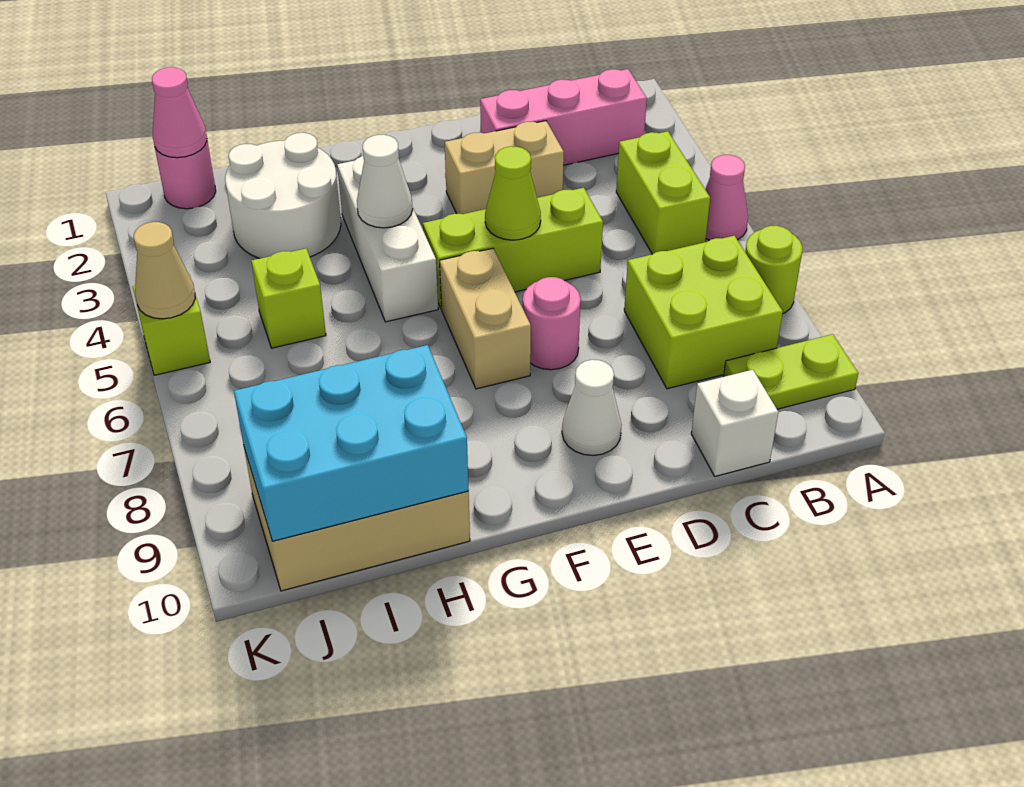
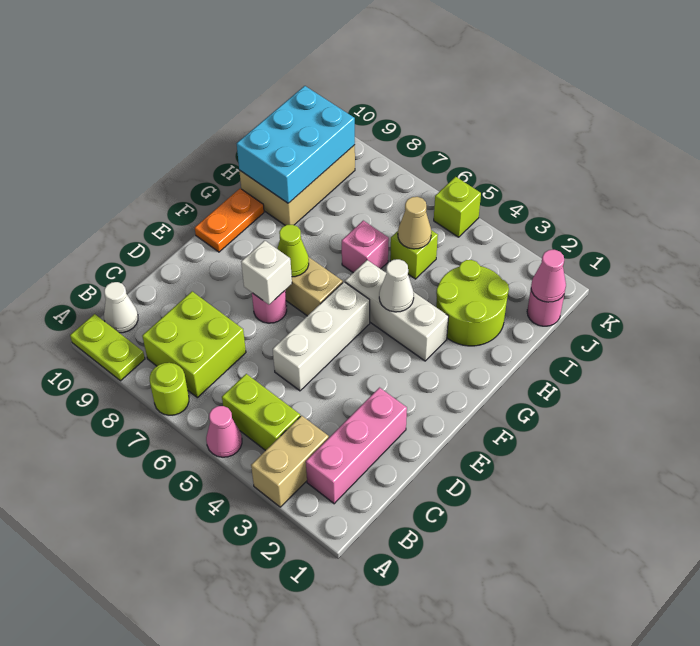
lime 1x2 plate [724,334,858,409] -> lime 1x2 plate turned to [70,314,145,381]
white 1x1 brick [691,370,778,476] -> white 1x1 brick moved to [241,240,292,305]
tan 1x2 brick [445,121,564,214] -> tan 1x2 brick moved to [251,416,329,507]
lime 1x3 brick [423,188,603,309] -> white 1x3 brick [273,282,370,391]
lime 1x1 cone [485,146,541,240] -> lime 1x1 cone moved to [278,225,309,277]
white 1x1 cone [562,360,621,455] -> white 1x1 cone moved to [104,282,138,333]
none -> orange 1x2 plate [195,189,264,252]
white 2x2 round brick [225,133,341,259] -> lime 2x2 round brick [436,260,509,346]
none -> pink 1x1 brick [342,221,389,273]
tan 1x1 cone [134,222,195,319] -> tan 1x1 cone moved to [398,197,431,249]

